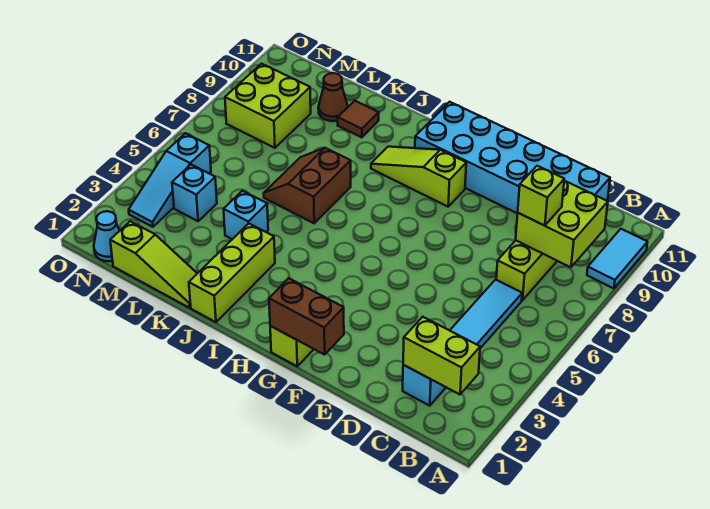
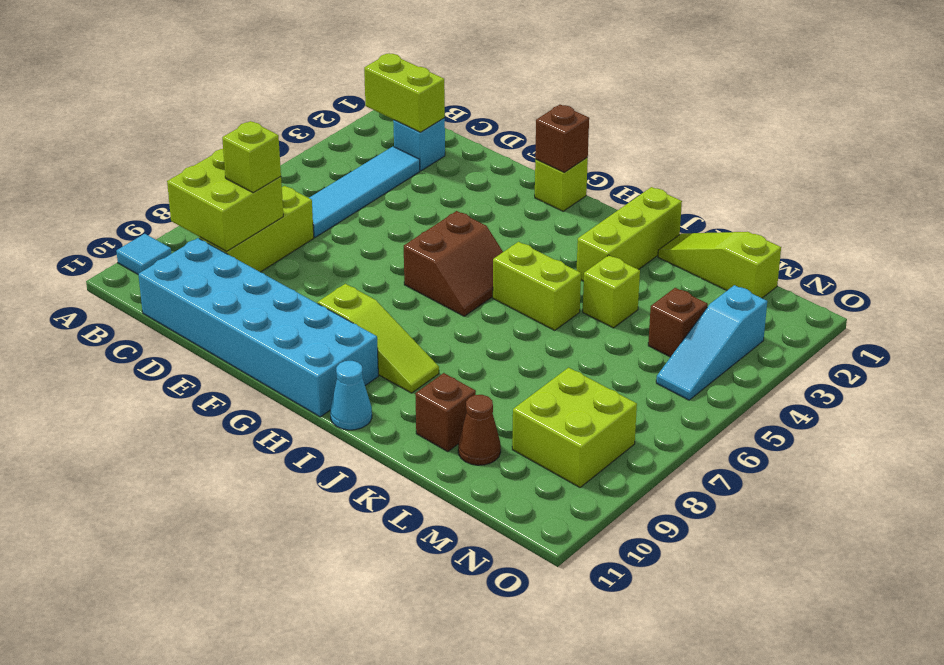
cyan 1x2 tile [587,229,647,288] -> cyan 1x1 tile [116,234,171,274]
brown 1x2 brick [269,278,344,355] -> brown 1x1 brick [535,105,589,172]
none -> lime 1x2 brick [493,242,581,330]
brown 2x2 slope [264,148,351,223] -> brown 2x2 slope moved to [404,211,503,316]
cyan 1x1 brick [224,191,268,239] -> lime 1x1 brick [583,255,640,328]
brown 1x1 tile [338,101,379,137] -> brown 1x1 brick [415,373,476,451]
cyan 1x1 brick [172,165,217,221] -> brown 1x1 brick [648,288,708,357]
cyan 1x1 cone [94,211,119,261] -> cyan 1x1 cone moved to [330,361,372,430]
cyan 1x3 slope [129,133,211,227] -> cyan 1x3 slope turned to [656,285,767,400]

